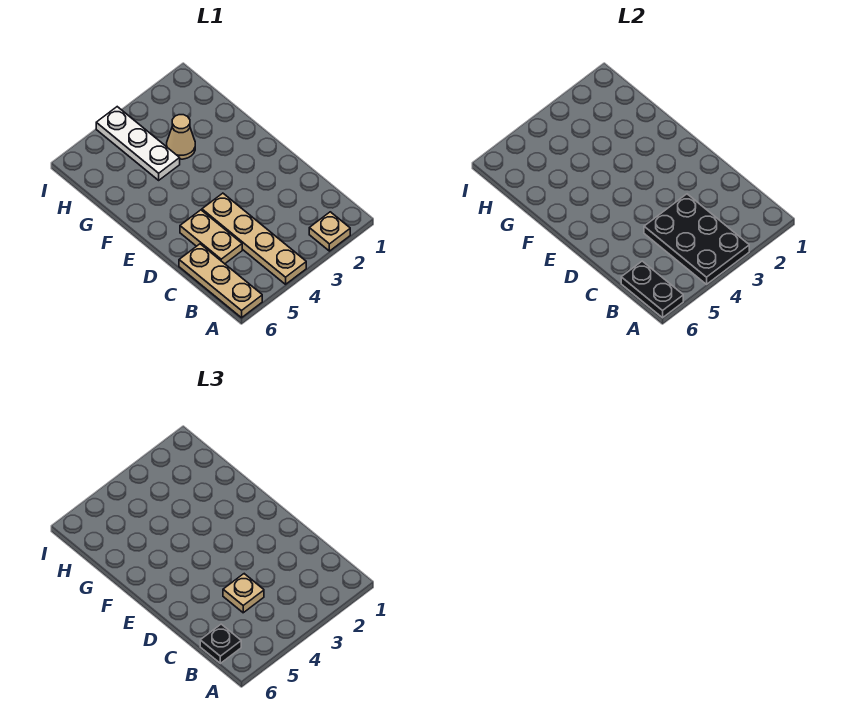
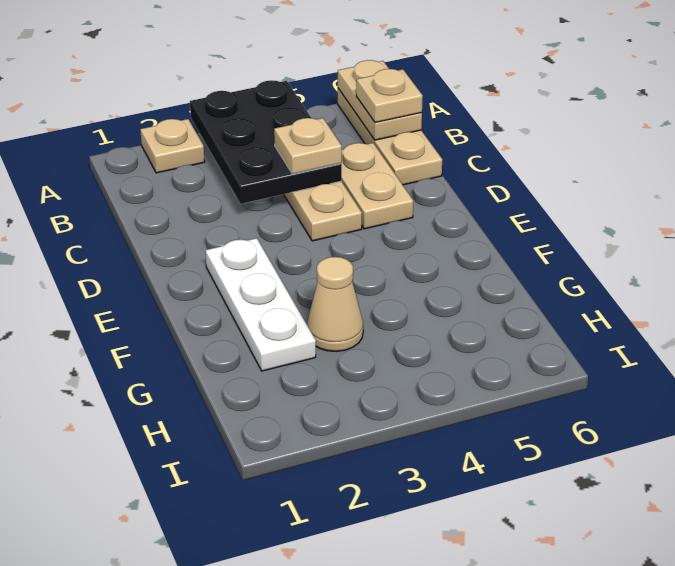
black 1x2 plate [621,261,683,318] -> tan 1x2 plate [338,60,422,140]
black 1x1 plate [200,624,241,663] -> tan 1x1 plate [356,69,423,123]
white 1x3 plate [96,107,180,180] -> white 1x3 plate moved to [206,238,316,371]

